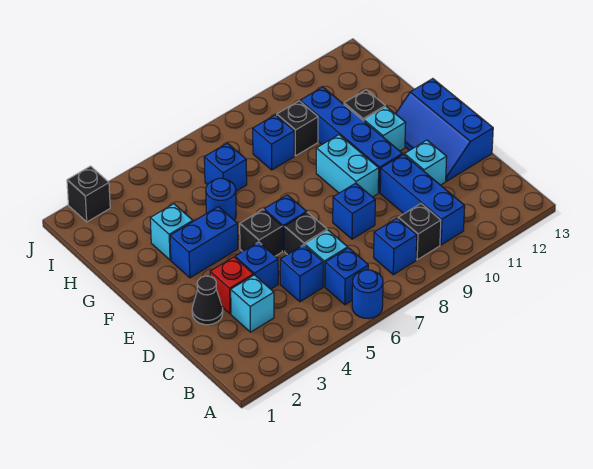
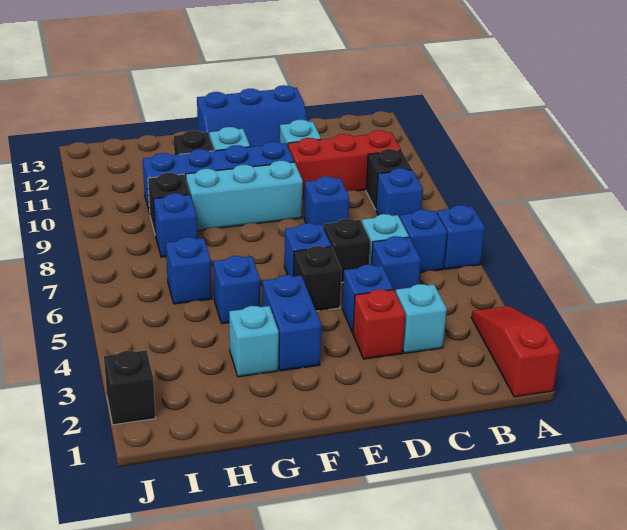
none -> red 1x3 slope [471,306,560,397]
blue 1x1 round brick [352,270,383,318] -> blue 1x1 brick [437,205,485,269]
blue 1x3 brick [380,154,465,245] -> red 1x3 brick [288,130,401,197]
black 1x1 cone [192,276,223,325] -> none
cyan 1x2 brick [316,135,379,197] -> cyan 1x3 brick [186,161,303,231]
blue 1x1 round brick [206,178,236,220] -> blue 1x1 brick [213,256,260,324]

